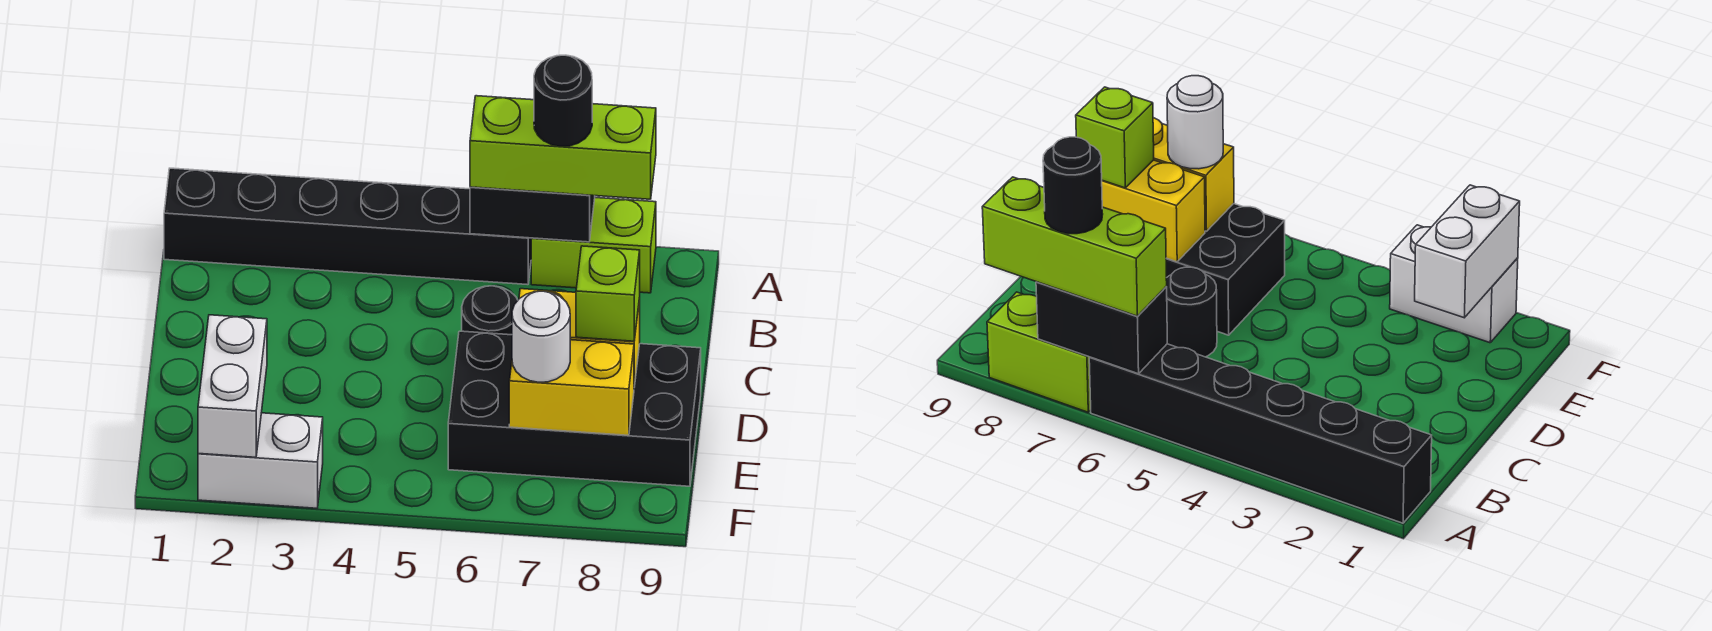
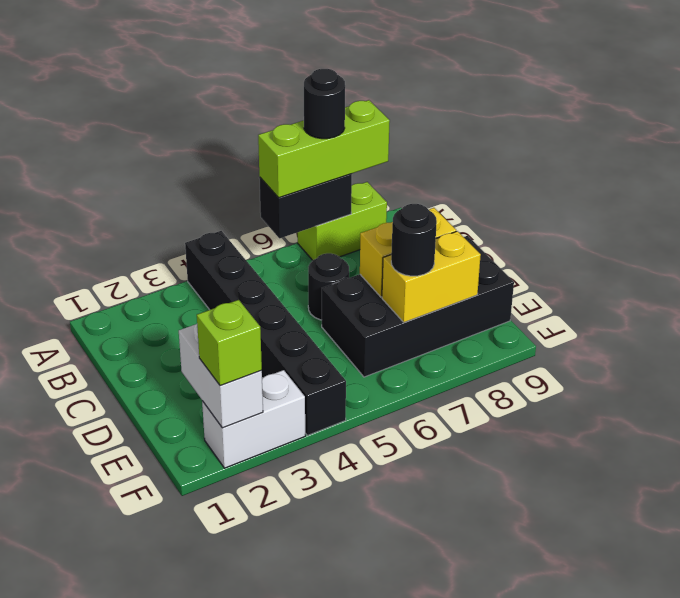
black 1x6 brick [164,168,531,285] -> black 1x6 brick turned to [185,231,346,435]
lime 1x1 brick [576,246,640,341] -> lime 1x1 brick moved to [197,300,262,386]
white 1x1 round brick [512,291,570,382] -> black 1x1 round brick [391,204,437,276]

